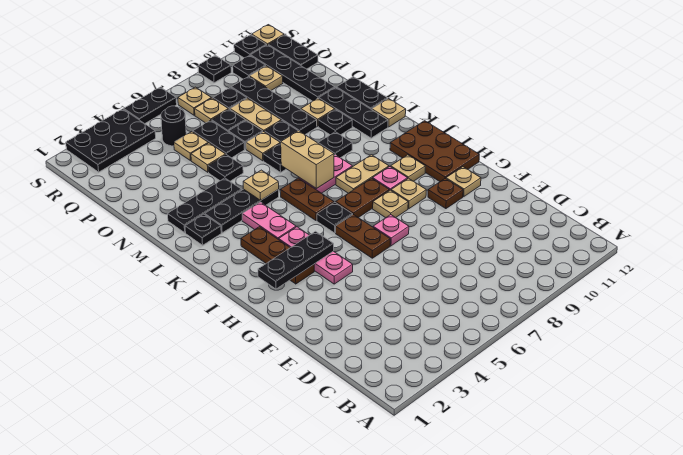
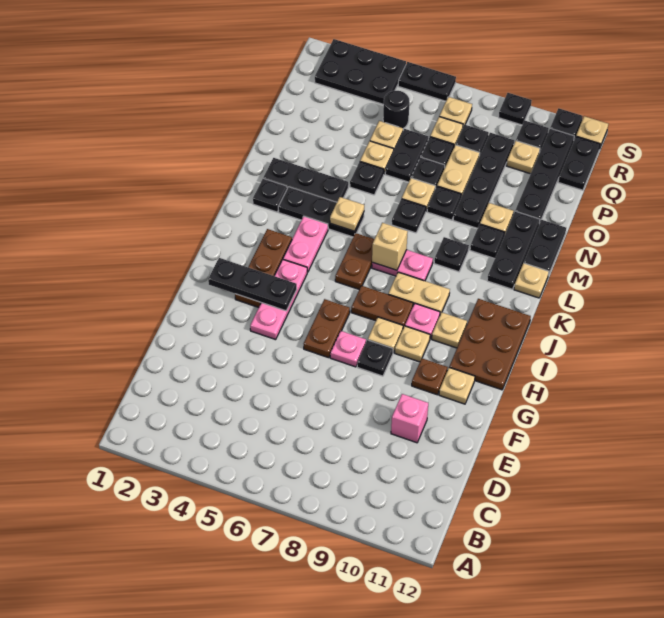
none -> pink 1x1 brick [391,394,428,443]
black 1x1 plate [317,202,353,233] -> black 1x1 plate moved to [357,340,393,376]
tan 1x2 brick [281,131,334,189] -> tan 1x1 brick [372,223,408,270]

